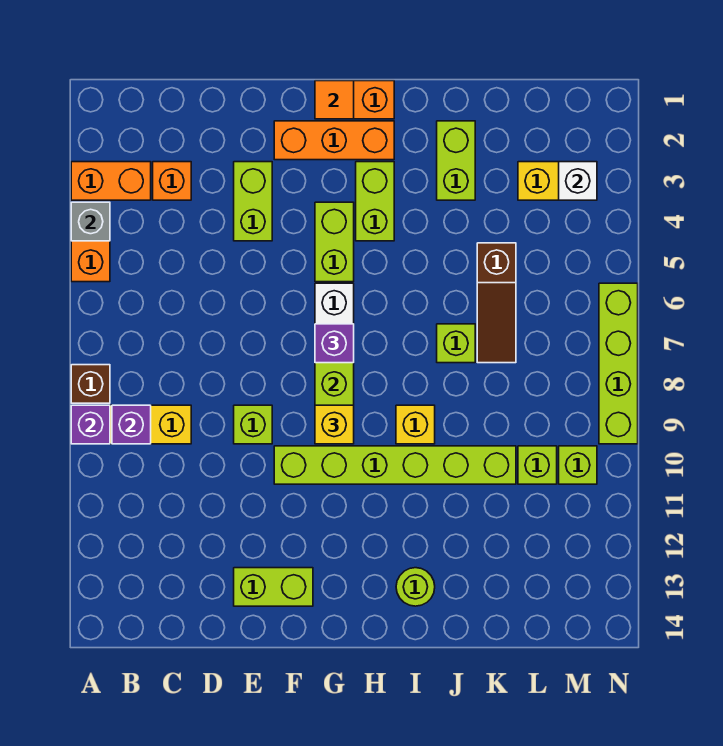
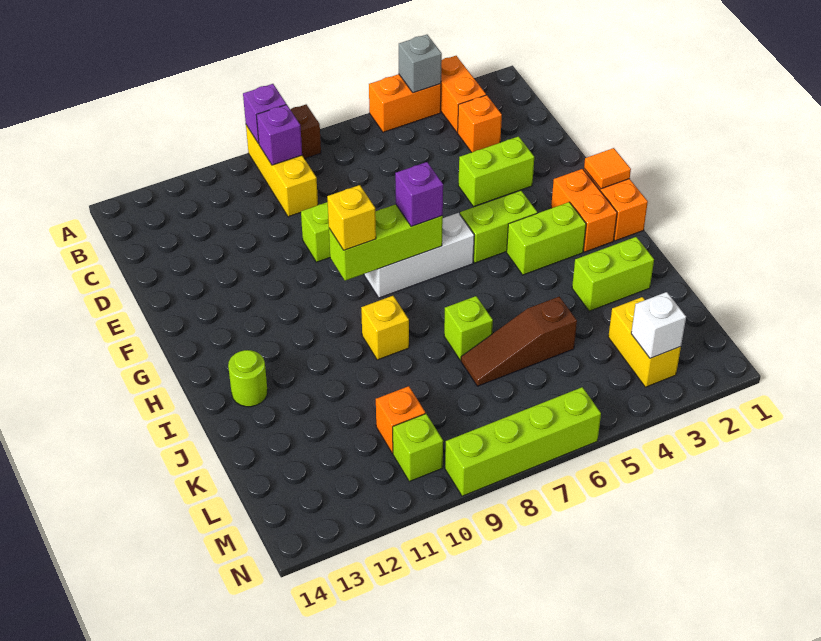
lime 1x2 brick [234,568,313,606] -> none
orange 1x3 brick [274,121,394,160] -> orange 1x2 brick [551,169,617,252]
lime 1x6 brick [274,446,516,484] -> none
lime 1x1 brick [518,446,557,484] -> orange 1x1 brick [376,386,425,453]

